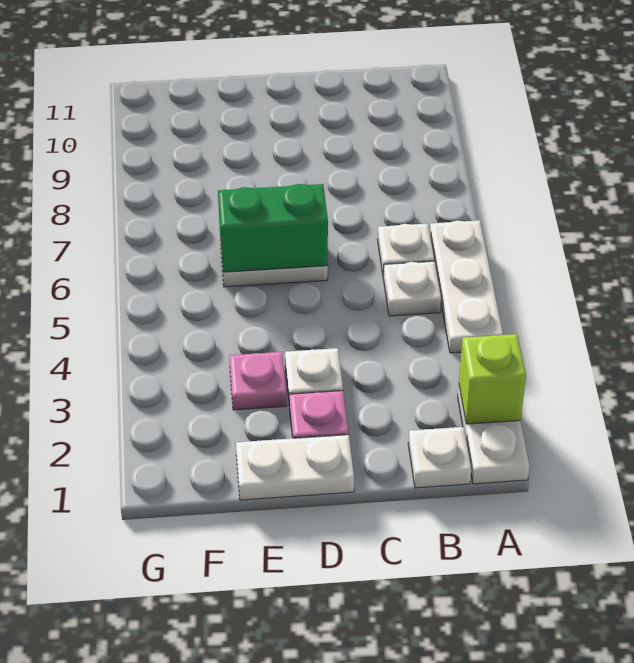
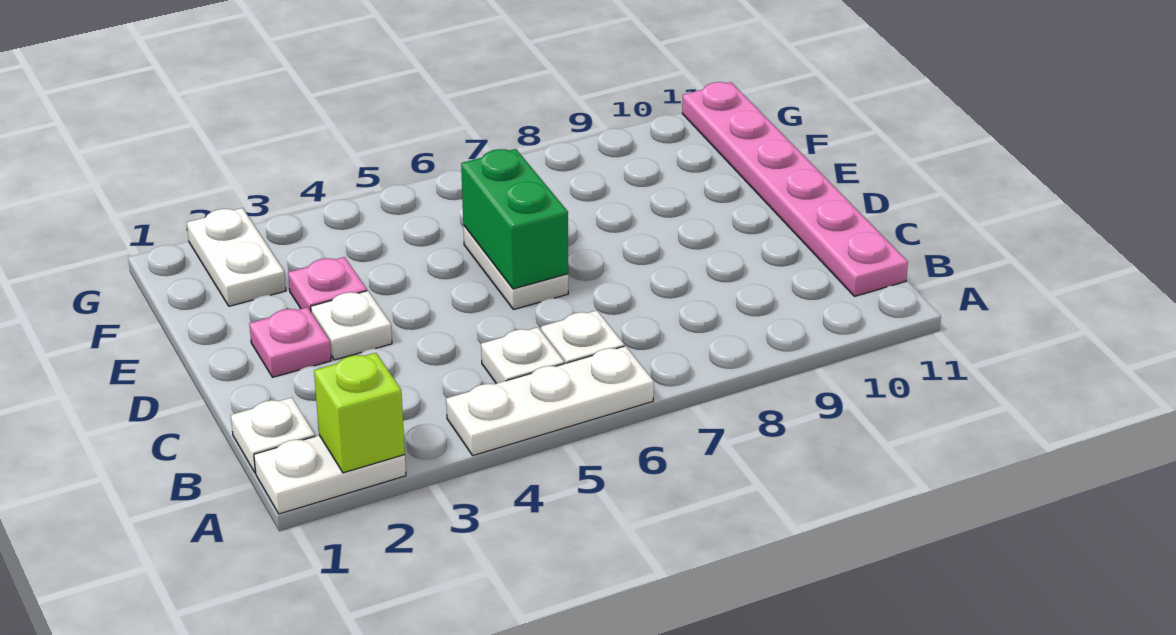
none -> pink 1x6 plate [682,82,908,296]
white 1x2 plate [236,435,354,500] -> white 1x2 plate moved to [187,208,286,306]

